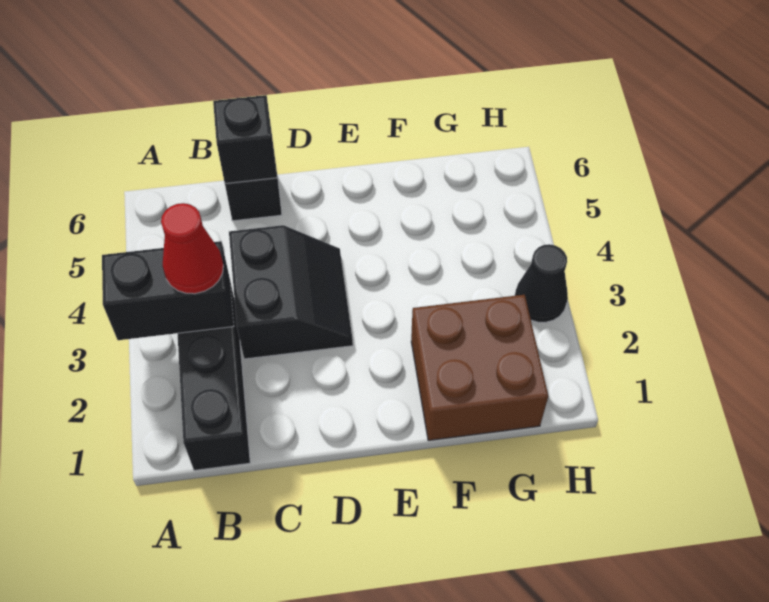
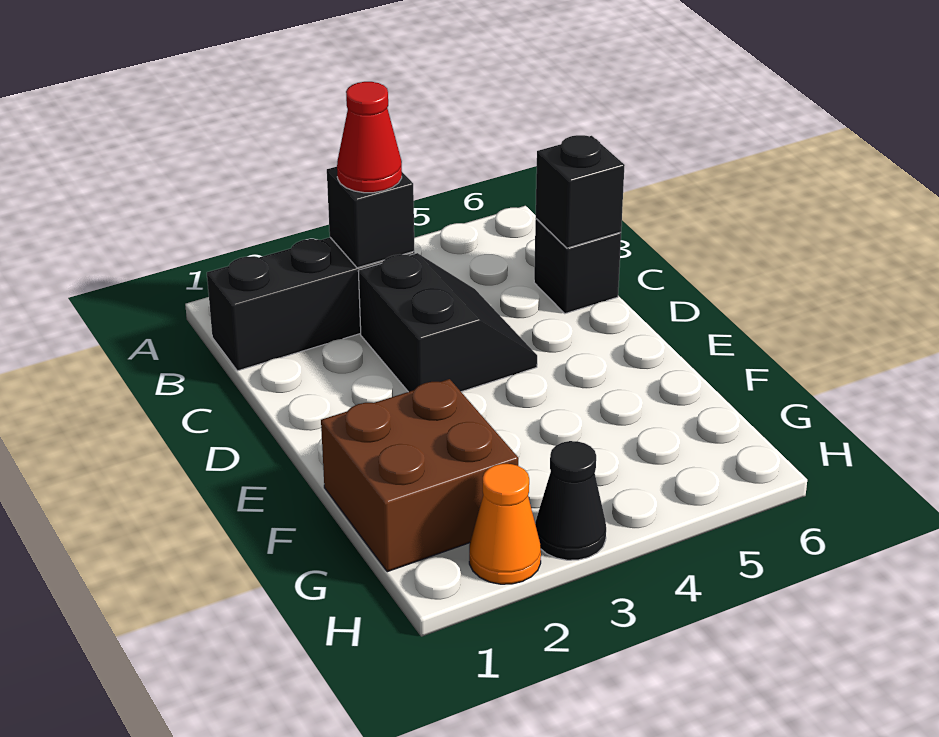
black 1x2 brick [102,241,234,340] -> black 1x1 brick [327,167,414,268]
black 2x2 slope [229,225,353,359] -> black 2x2 slope turned to [358,253,537,392]
none -> orange 1x1 cone [469,464,541,584]

